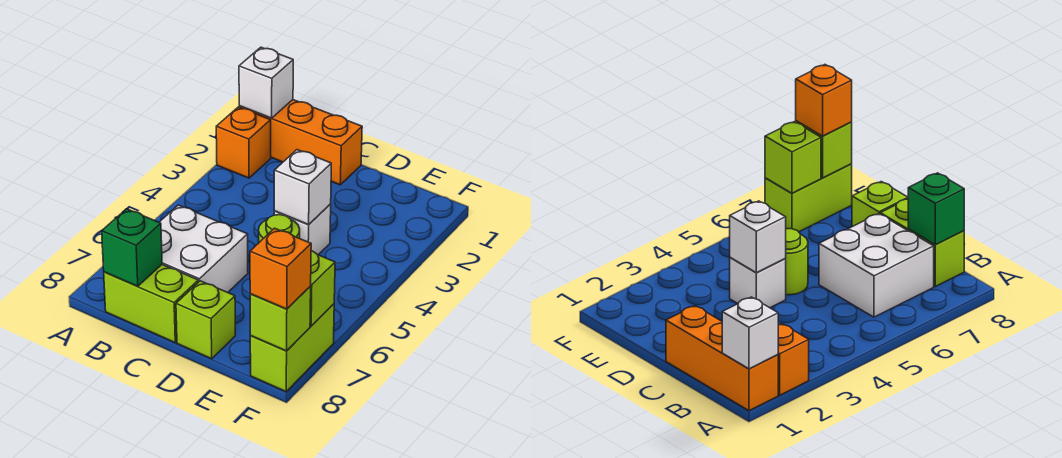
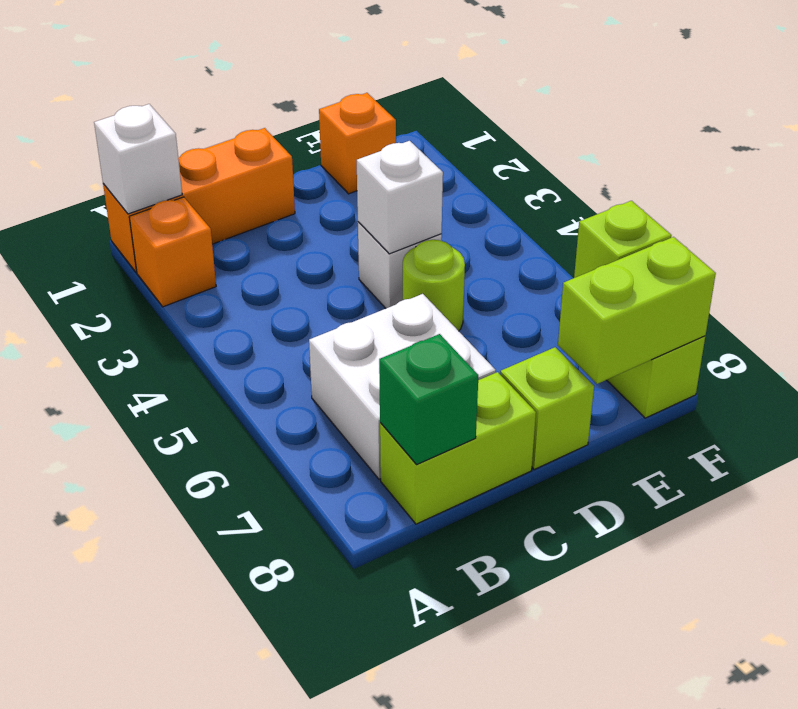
lime 1x1 brick [250,286,311,351] -> lime 1x2 brick [558,237,716,384]
orange 1x1 brick [250,228,311,309] -> orange 1x1 brick moved to [319,93,396,194]

